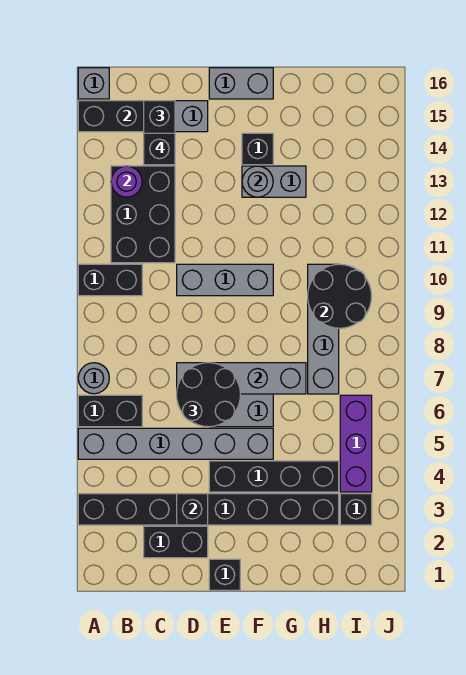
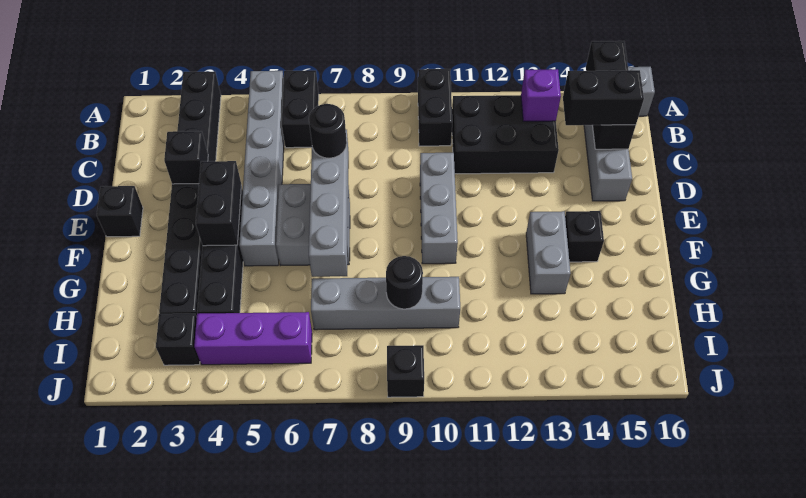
grey 1x1 round brick [78,363,109,394] -> none
purple 1x1 round brick [111,166,142,197] -> purple 1x1 brick [521,69,561,121]
black 1x2 brick [144,526,208,558] -> black 1x2 brick moved to [196,161,241,246]
black 1x1 brick [144,133,175,165] -> black 1x1 brick moved to [387,345,424,397]
black 2x2 round brick [177,363,240,427] -> black 1x1 round brick [309,104,347,158]
grey 1x2 brick [209,68,273,99] -> none
grey 1x1 round brick [242,166,273,197] -> none
black 2x2 round brick [308,264,372,328] -> black 1x1 round brick [386,256,423,309]

